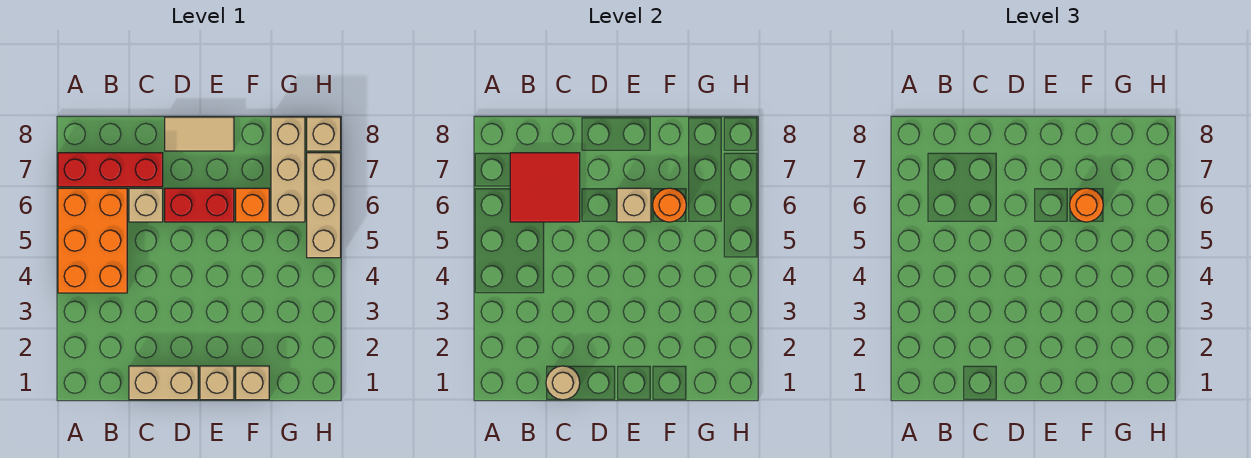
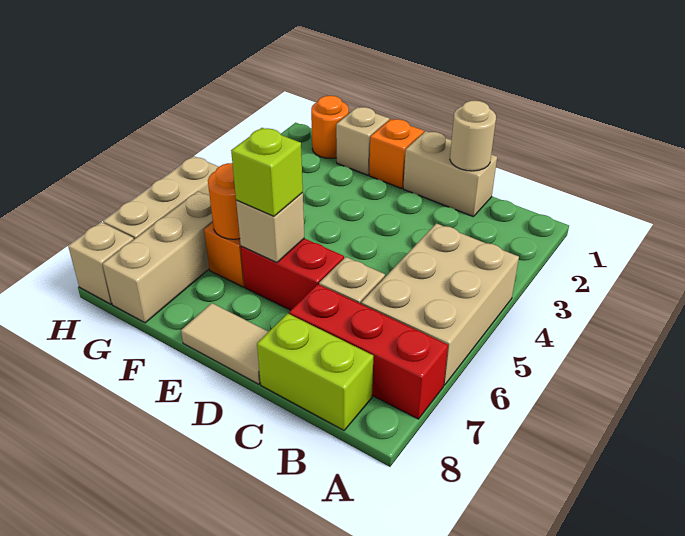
orange 2x3 brick [58,188,127,293] -> tan 2x3 brick [361,223,519,385]
red 2x2 tile [510,153,580,222] -> none
none -> lime 1x2 brick [257,314,373,430]
tan 1x1 brick [200,366,234,400] -> orange 1x1 brick [369,119,424,189]
none -> lime 1x1 brick [231,128,303,216]
orange 1x1 round brick [1070,188,1103,222] -> orange 1x1 round brick moved to [311,96,349,159]

